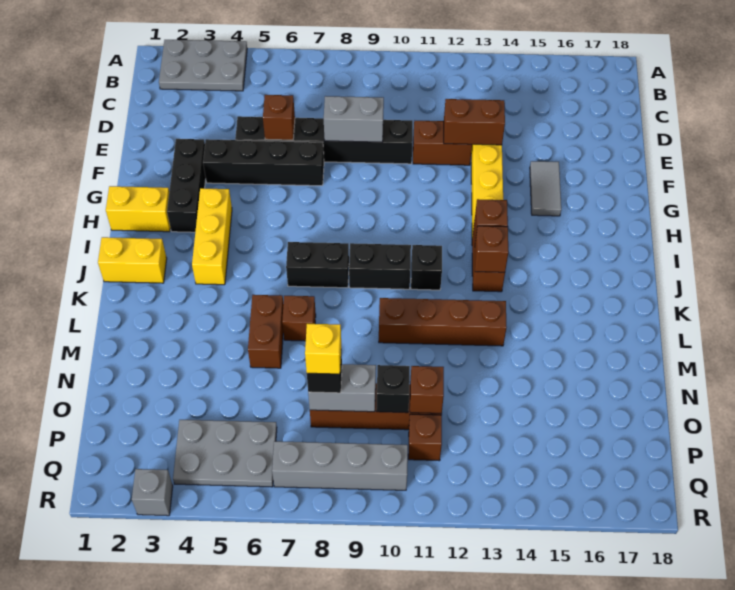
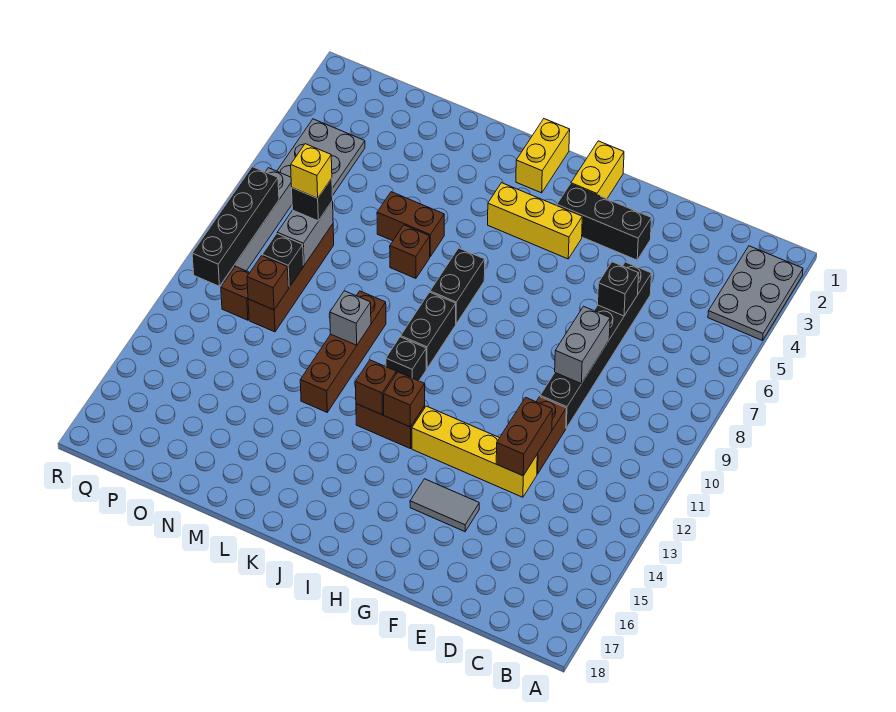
brown 1x1 brick [263,95,295,140] -> black 1x1 brick [598,262,639,316]
black 1x4 brick [203,139,324,186] -> black 1x4 brick moved to [192,167,279,286]
grey 1x1 brick [132,469,173,516] -> grey 1x1 brick moved to [330,291,371,345]

